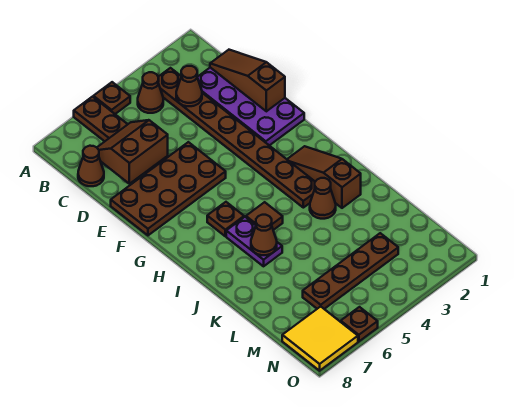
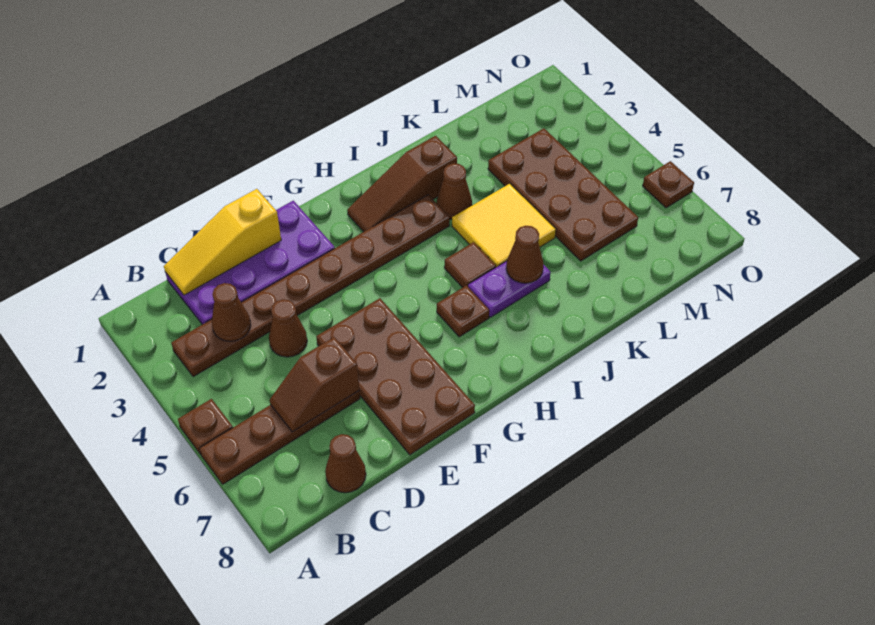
brown 1x1 cone [138,72,163,113] -> brown 1x1 cone moved to [269,299,307,357]
brown 1x3 slope [210,50,285,111] -> yellow 1x3 slope [164,189,281,295]
brown 2x2 slope [97,120,168,184] -> brown 1x2 slope [270,337,359,432]
brown 1x4 plate [303,233,398,309] -> brown 2x4 plate [488,128,638,261]
yellow 2x2 tile [282,306,358,371] -> yellow 2x2 tile moved to [452,184,556,267]

